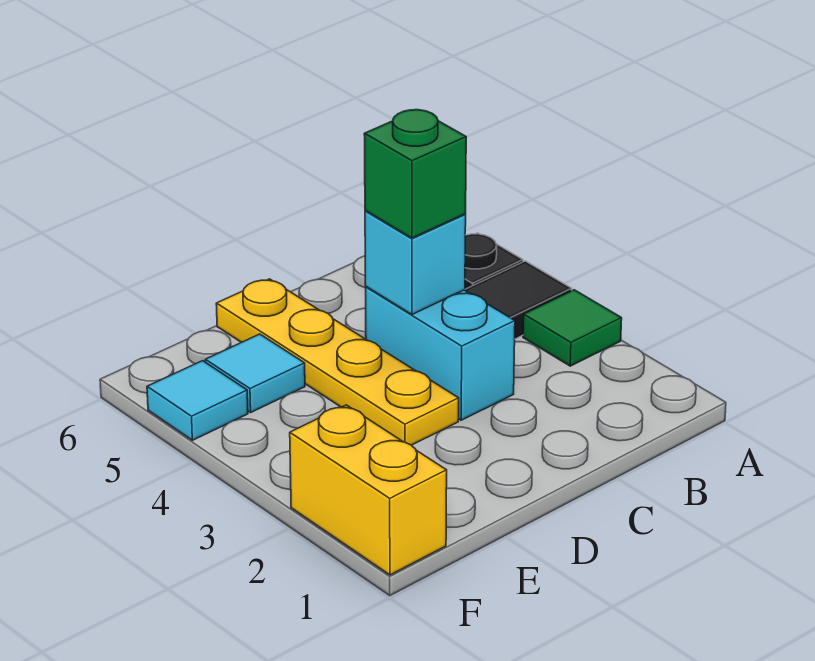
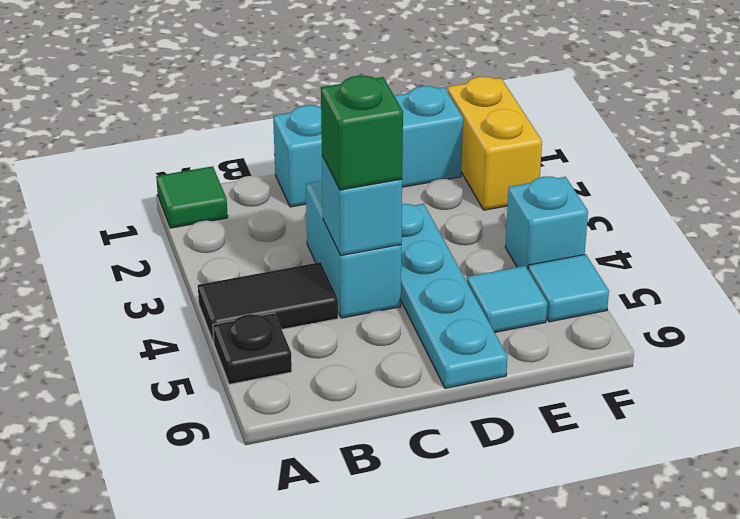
green 1x1 tile [523,290,622,366] -> green 1x1 tile moved to [156,166,228,228]
none -> cyan 1x3 brick [273,86,463,207]
yellow 1x4 plate [216,279,459,445] -> cyan 1x4 plate [401,204,507,388]
none -> cyan 1x1 brick [505,176,588,269]

